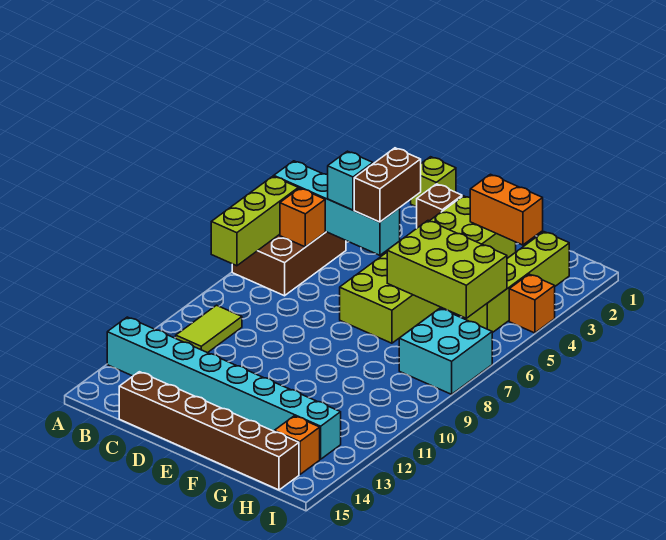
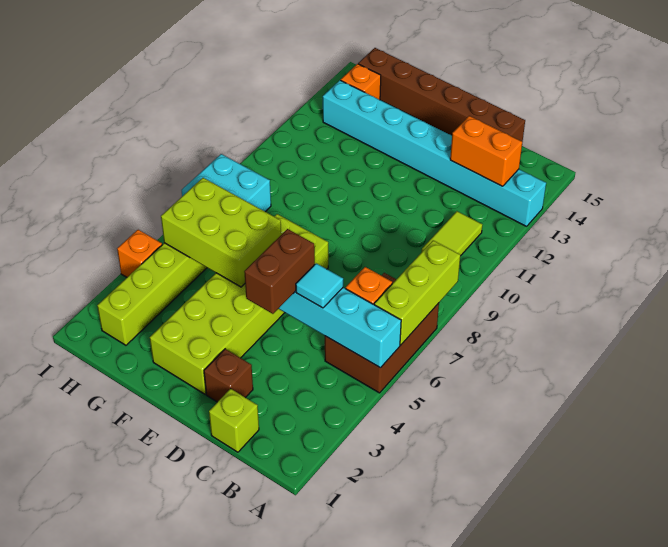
cyan 1x1 brick [328,151,373,210] -> cyan 1x1 tile [296,263,343,308]
orange 1x2 brick [470,174,543,245] -> orange 1x2 brick moved to [450,116,522,186]

